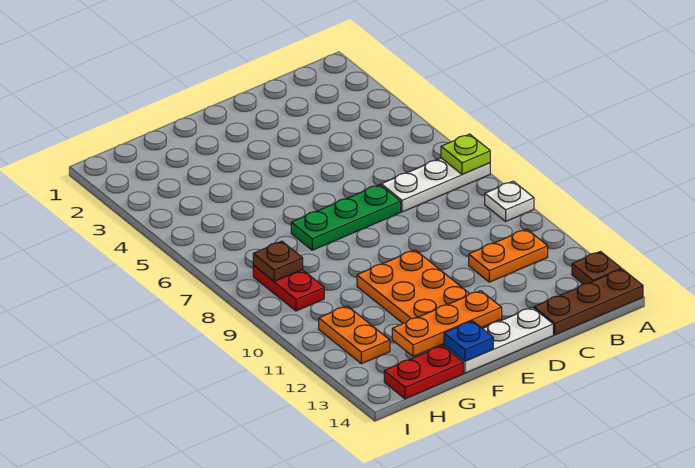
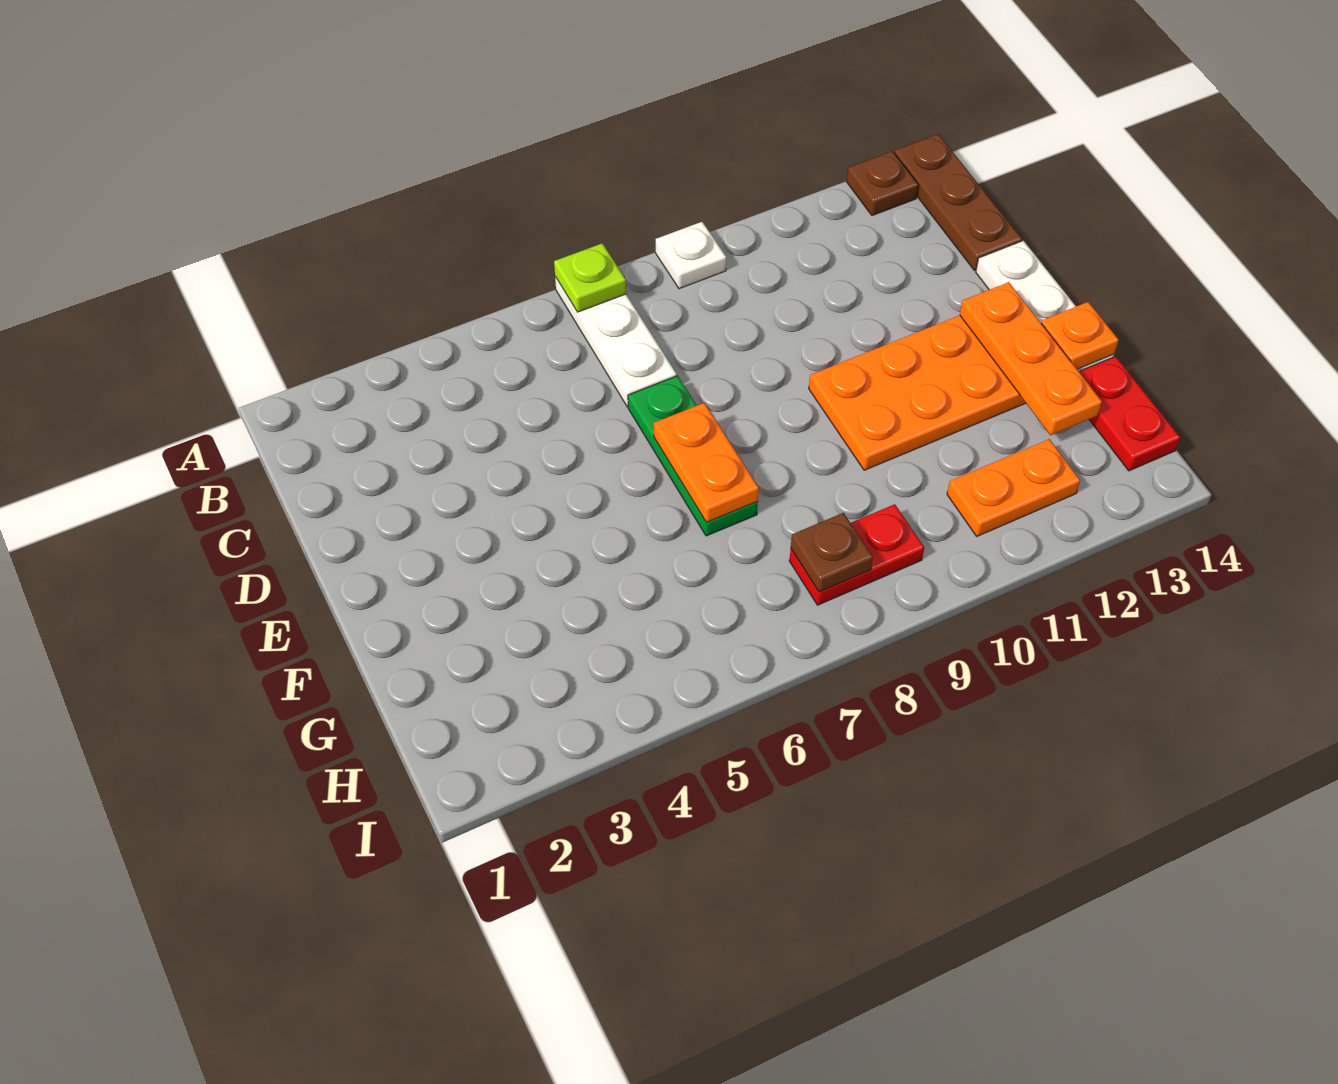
orange 1x2 plate [469,229,548,282] -> orange 1x2 plate moved to [654,403,759,522]
blue 1x1 plate [444,321,493,361] -> orange 1x1 plate [1041,302,1119,369]

